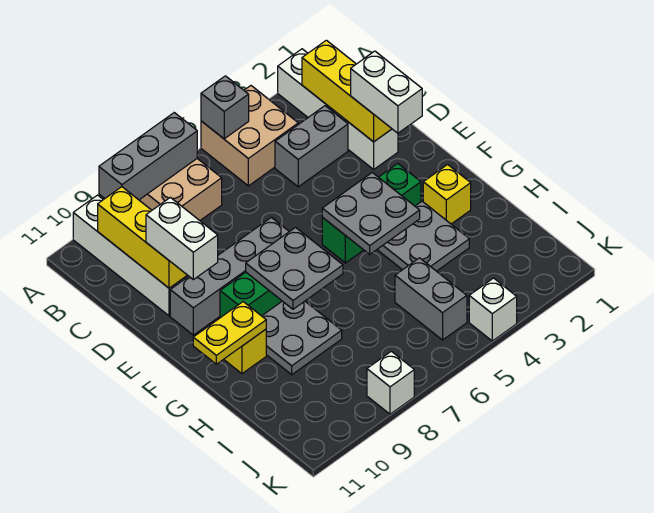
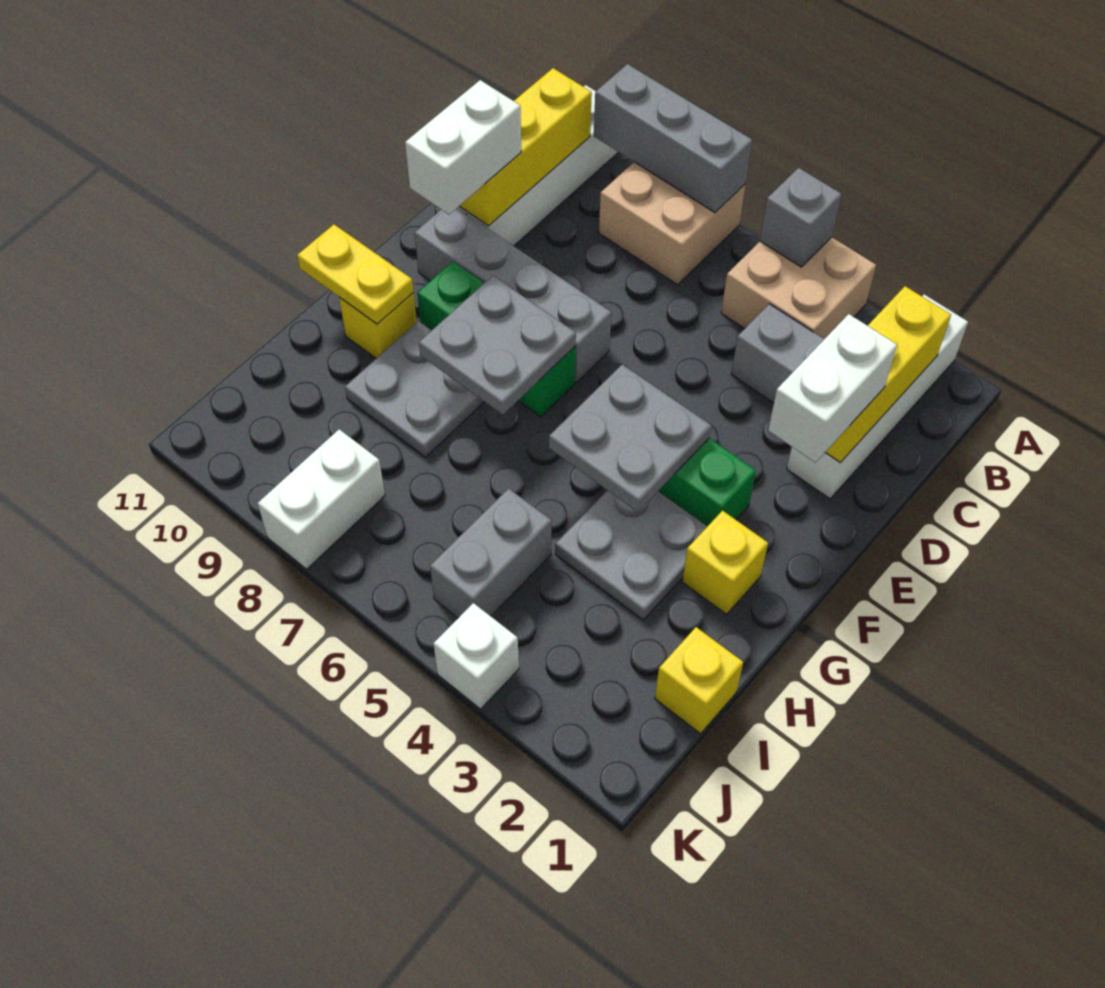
none -> yellow 1x1 brick [655,627,743,734]
white 1x1 brick [367,351,414,414] -> white 1x2 brick [258,429,385,569]

